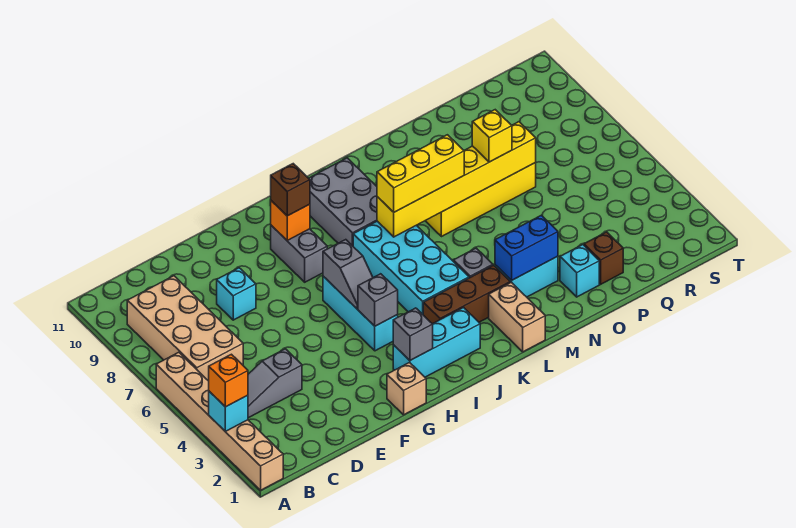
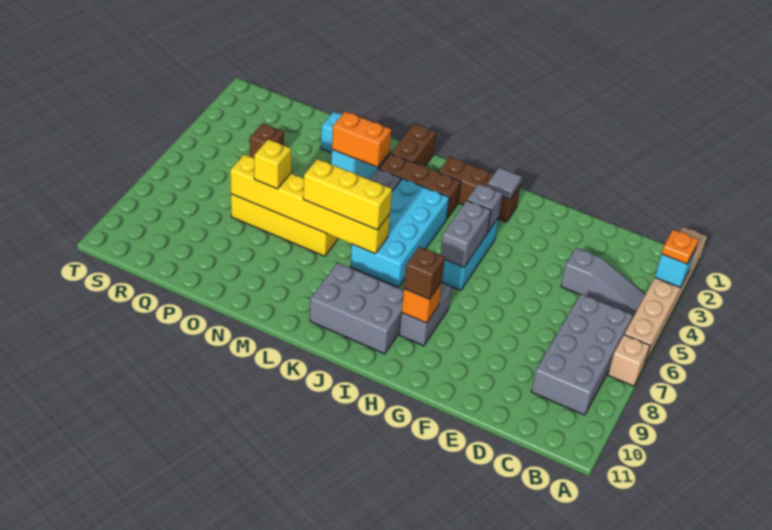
orange 1x1 brick [209,354,248,407] -> orange 1x1 plate [662,230,699,264]
tan 2x4 brick [127,276,243,381] -> grey 2x4 brick [531,294,633,415]
cyan 1x1 brick [217,268,256,320] -> none
tan 1x1 brick [387,363,426,415] -> tan 1x1 brick moved to [608,335,650,386]
cyan 1x3 brick [393,308,480,377] -> brown 1x3 brick [439,157,520,222]
grey 1x1 brick [393,308,433,360] -> grey 1x1 tile [488,168,522,199]
grey 1x2 slope [323,240,373,309] -> grey 1x2 brick [440,201,491,267]
grey 2x3 brick [309,158,377,246] -> grey 2x3 brick turned to [310,263,404,354]
tan 1x2 brick [489,282,545,352] -> brown 1x2 brick [391,124,436,166]
blue 1x2 brick [495,215,558,280] -> orange 1x2 brick [332,111,391,167]
brown 1x1 brick [584,232,623,284] -> brown 1x1 brick moved to [250,123,284,158]

